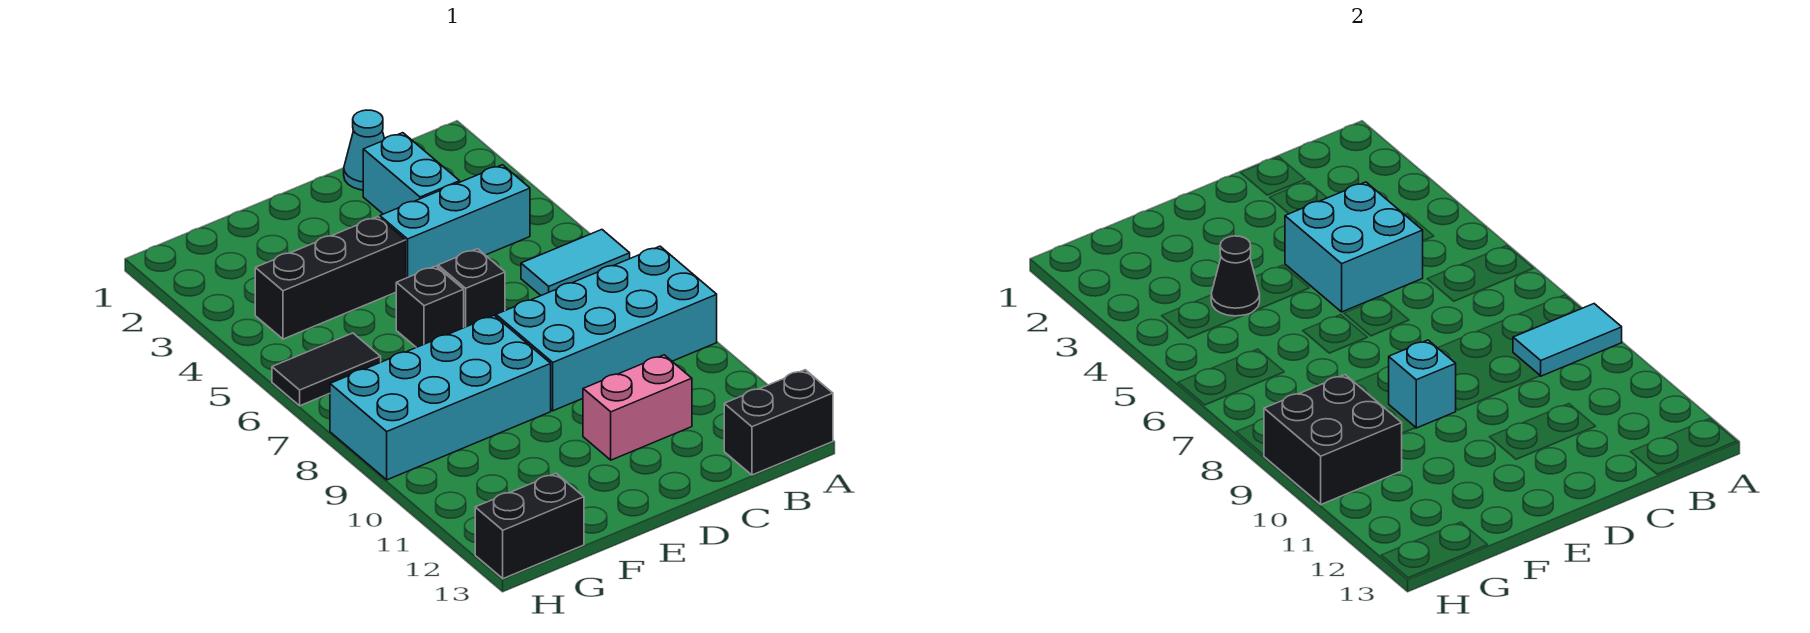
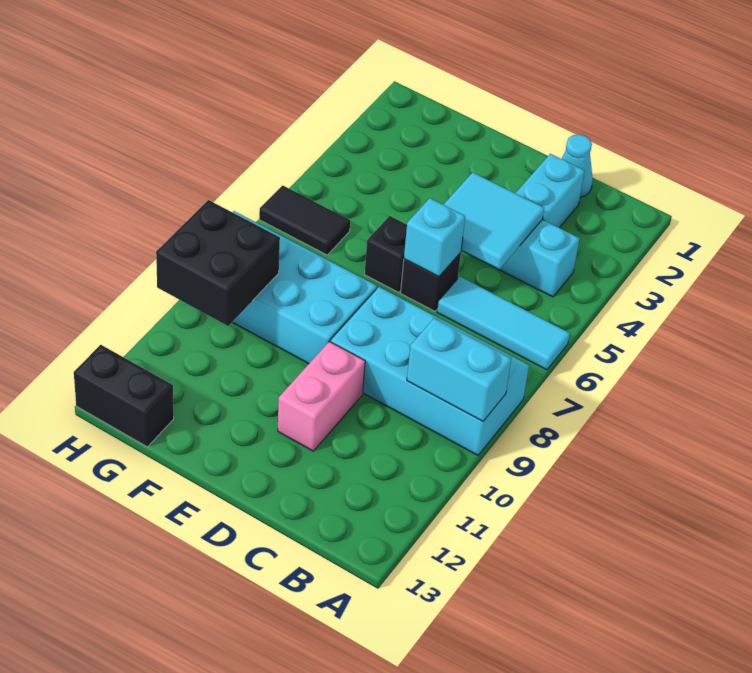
cyan 1x2 tile [521,230,630,295] -> cyan 1x3 tile [437,277,570,370]
cyan 1x2 tile [1513,304,1622,376] -> cyan 1x2 brick [407,318,511,421]
black 1x2 brick [724,370,833,475] -> none
cyan 2x2 brick [1285,182,1423,312] -> cyan 2x2 tile [443,172,544,269]
pink 1x2 brick [583,355,692,460] -> pink 1x2 brick turned to [278,341,365,451]
black 1x3 brick [255,217,406,339] -> none
cyan 1x1 brick [1389,340,1456,428] -> cyan 1x1 brick moved to [404,198,465,277]
black 1x1 cone [1211,236,1260,316] -> none

